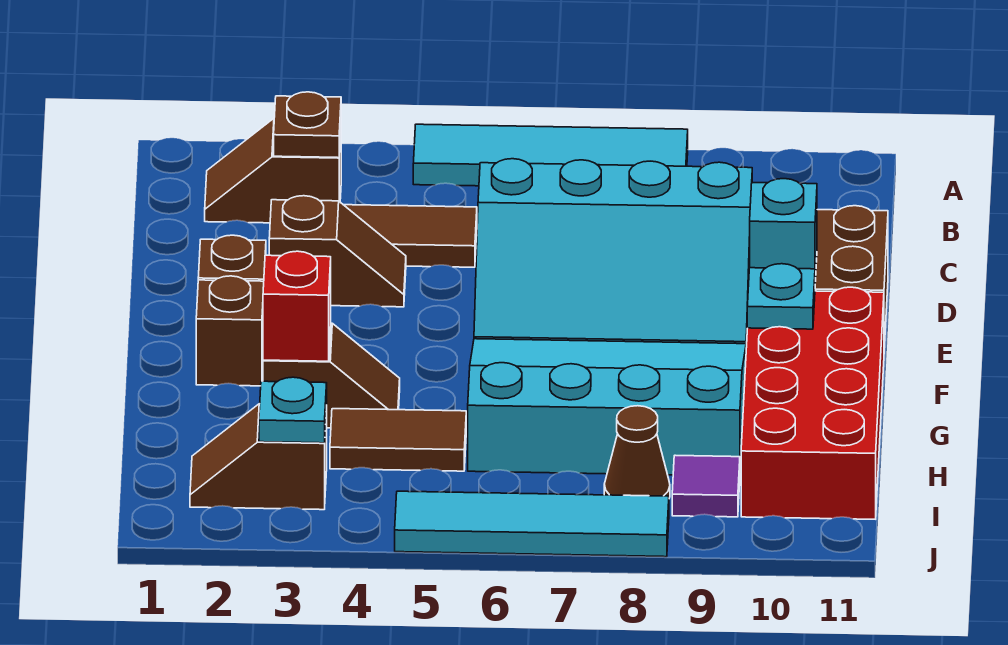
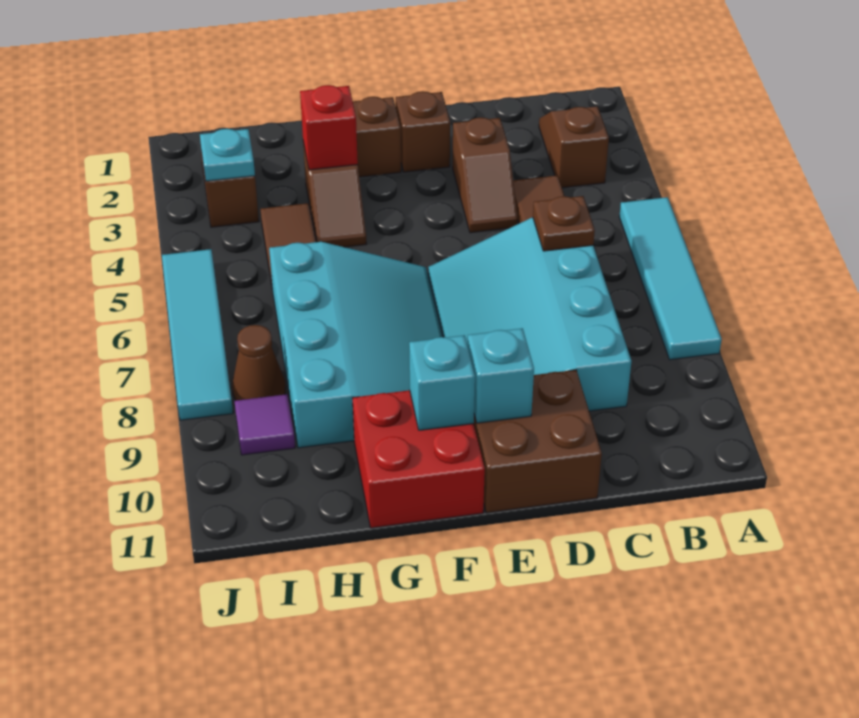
brown 1x1 plate [274,92,341,158] -> brown 1x1 plate moved to [533,196,595,251]
red 2x4 brick [741,287,884,519] -> red 2x2 brick [353,390,485,528]
cyan 1x1 plate [747,264,815,329] -> cyan 1x1 brick [409,335,475,430]

